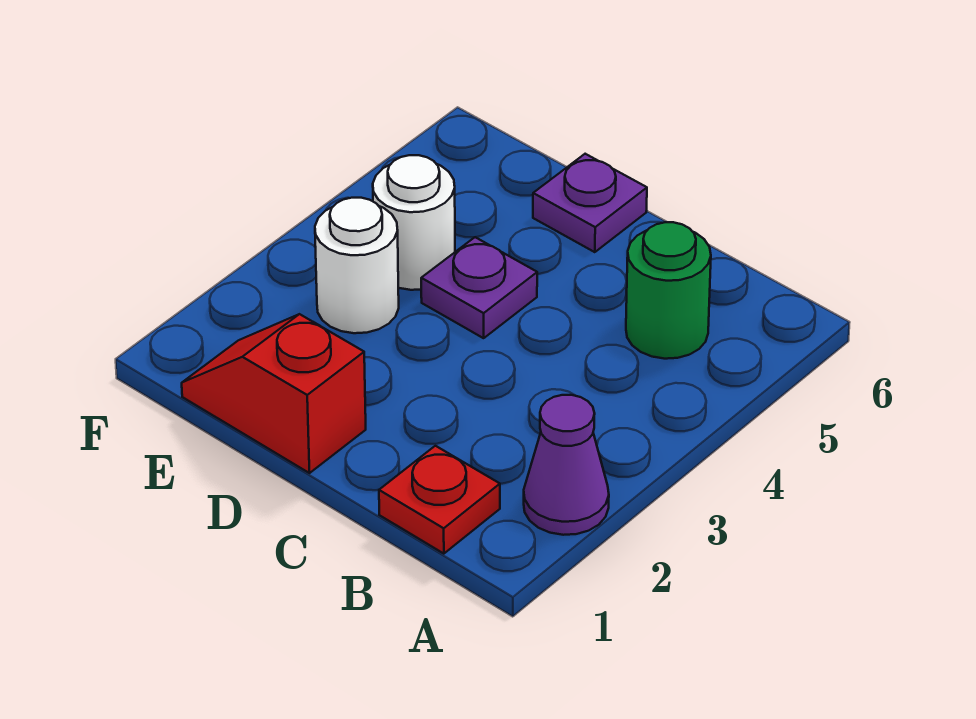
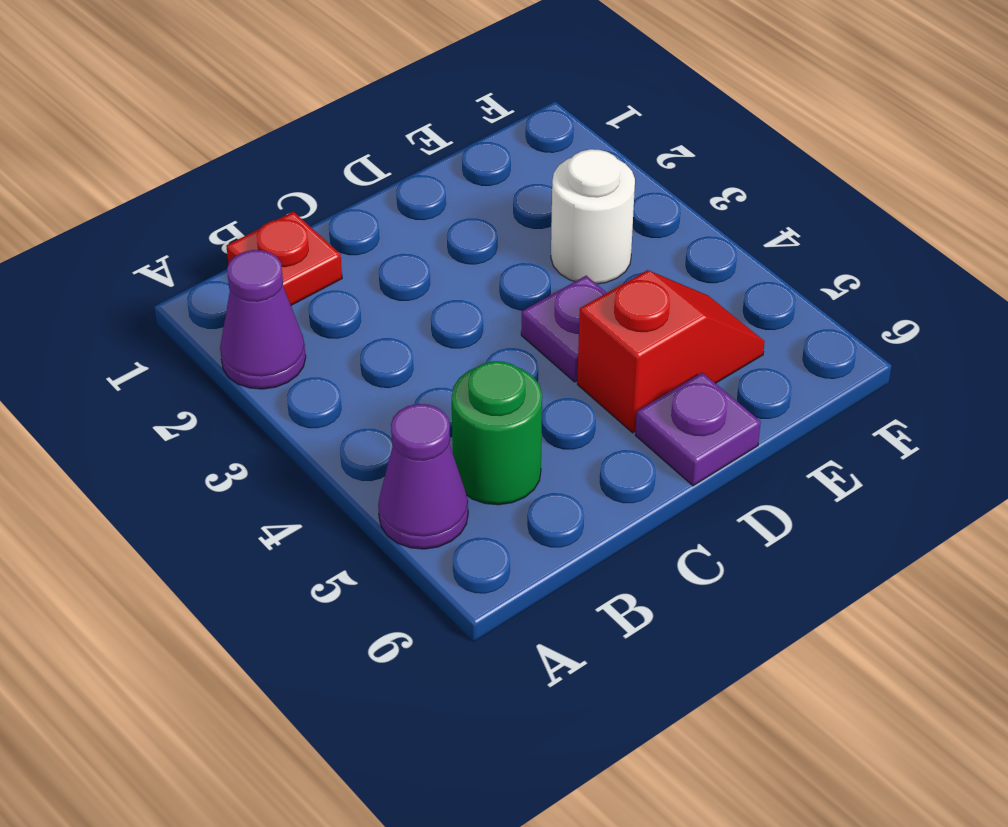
none -> purple 1x1 cone [378,404,468,549]
red 1x2 slope [182,314,366,473] -> red 1x2 slope moved to [577,270,765,433]
white 1x1 round brick [373,155,455,290] -> none

